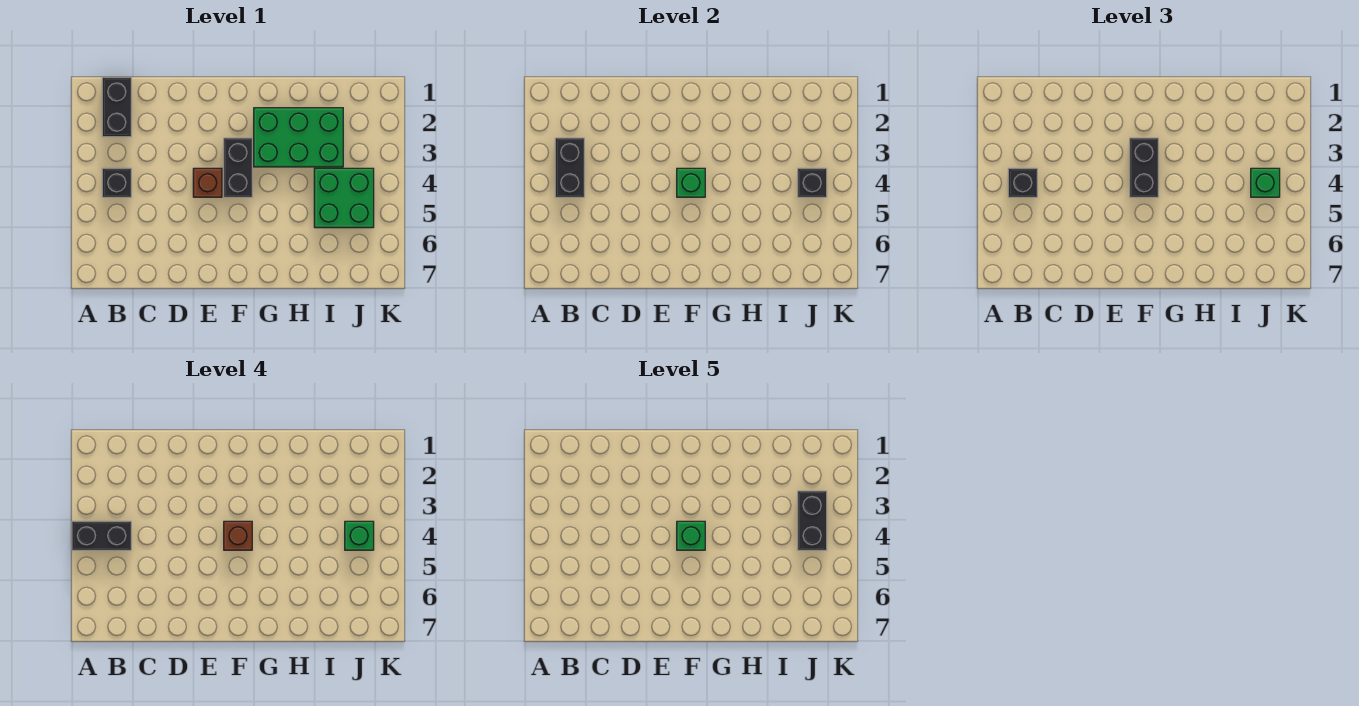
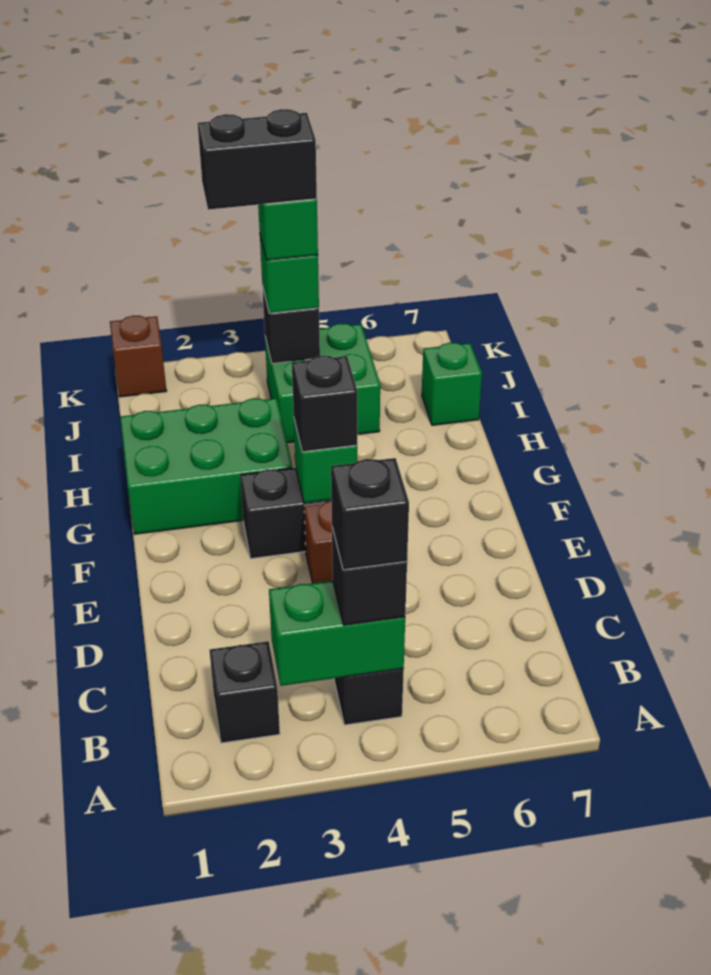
black 1x2 brick [72,521,131,550] -> black 1x1 brick [331,458,409,570]
black 1x2 brick [102,77,131,137] -> black 1x1 brick [209,641,280,743]
black 1x2 brick [555,138,584,197] -> green 1x2 brick [269,581,405,686]
black 1x2 brick [1130,138,1158,197] -> black 1x1 brick [292,356,357,452]
brown 1x1 brick [224,521,252,550] -> brown 1x1 brick moved to [110,316,166,397]
green 1x1 brick [677,521,705,550] -> green 1x1 brick moved to [422,343,482,425]
green 2x3 brick [254,108,343,167] -> green 2x3 brick turned to [120,398,293,534]

